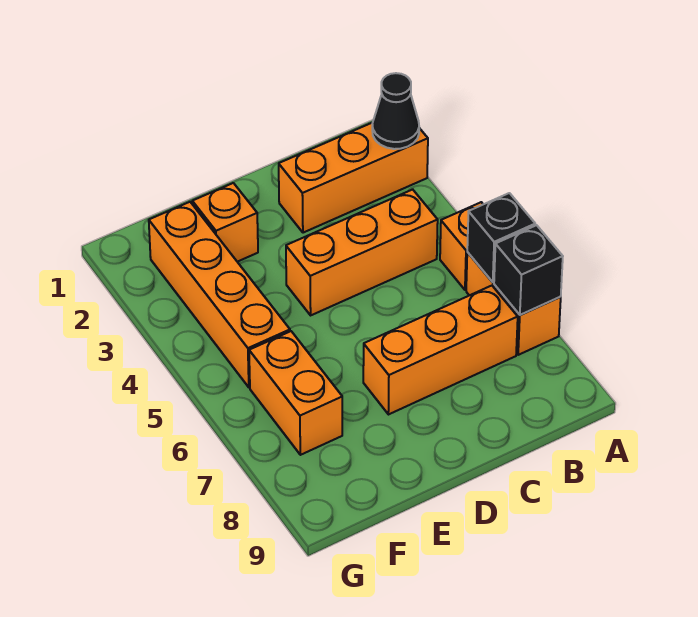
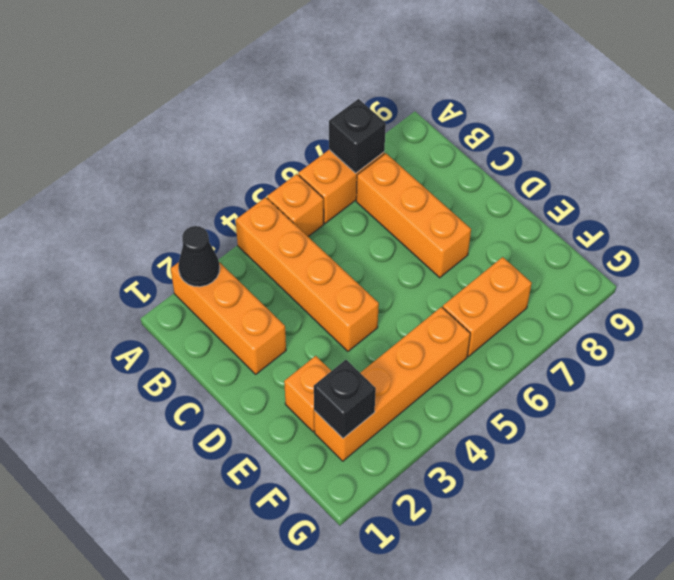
black 1x1 brick [467,193,535,282] -> black 1x1 brick moved to [314,360,376,438]
orange 1x3 brick [286,189,438,315] -> orange 1x4 brick [236,197,379,351]

